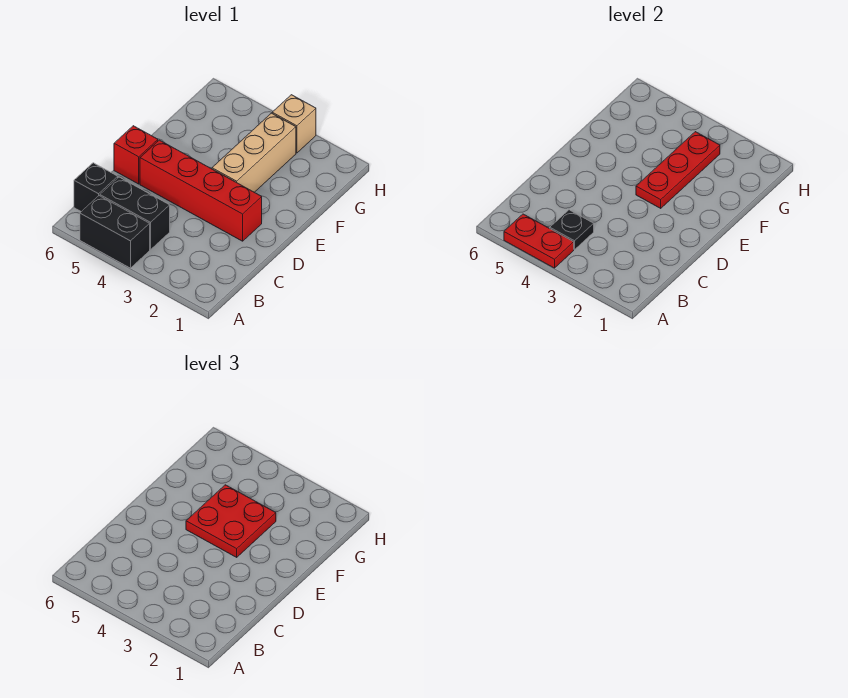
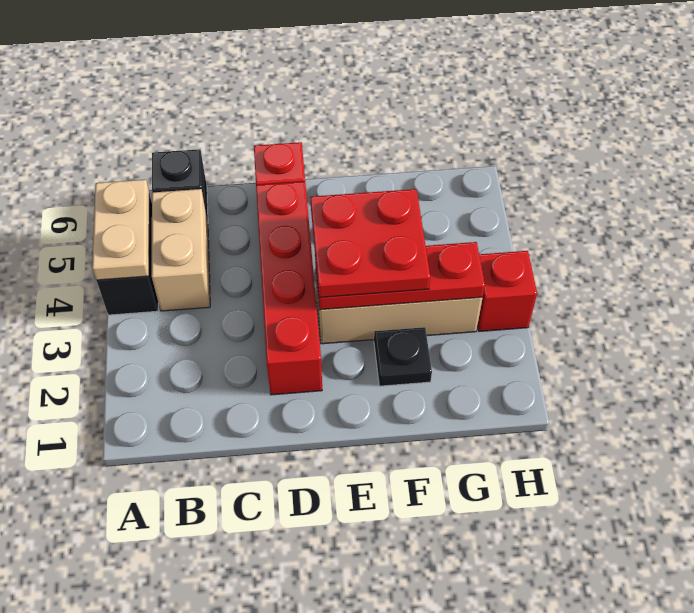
red 1x2 plate [504,214,574,268] -> tan 1x2 plate [92,180,149,280]
black 1x2 brick [100,177,170,250] -> tan 1x2 brick [152,189,210,311]
black 1x1 plate [550,210,594,250] -> black 1x1 plate moved to [374,327,432,386]
tan 1x1 brick [272,95,316,153] -> red 1x1 brick [478,251,537,331]

